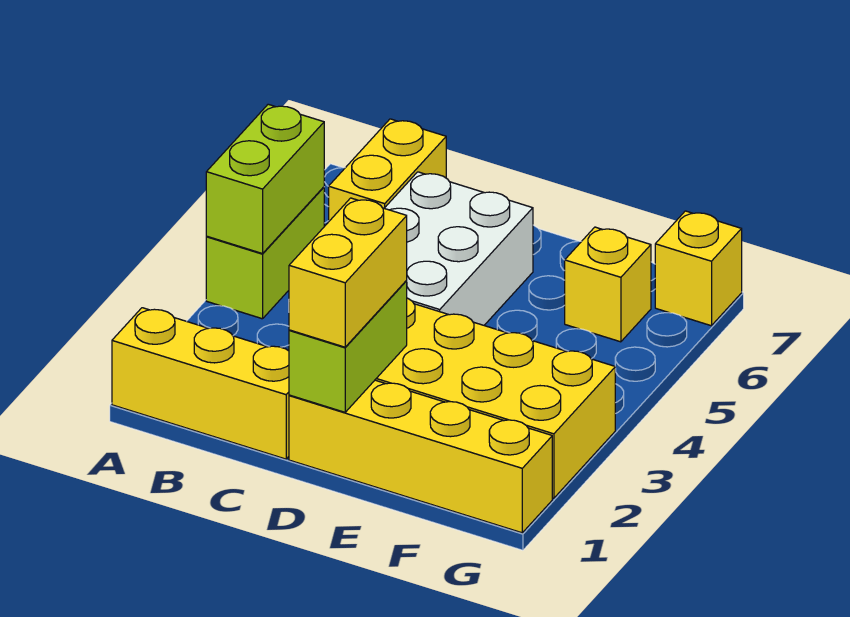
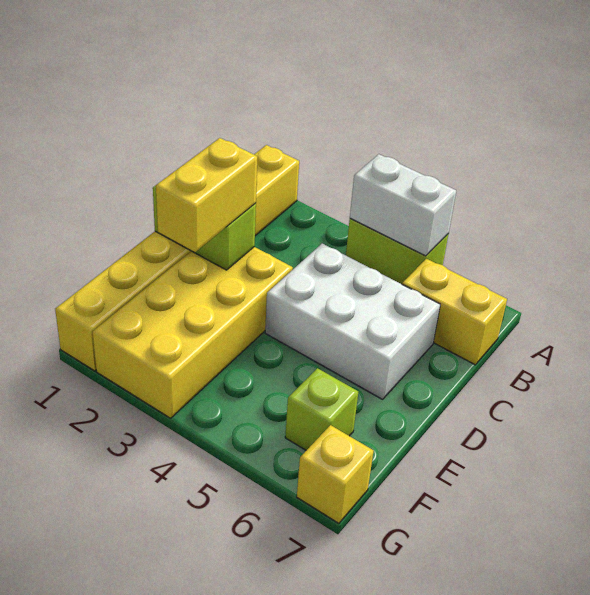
lime 1x2 brick [206,104,324,254] -> white 1x2 brick [350,154,456,256]
yellow 1x2 brick [289,198,407,347] -> yellow 1x2 brick turned to [156,138,257,252]
yellow 1x1 brick [565,227,651,342] -> lime 1x1 brick [285,368,358,450]

